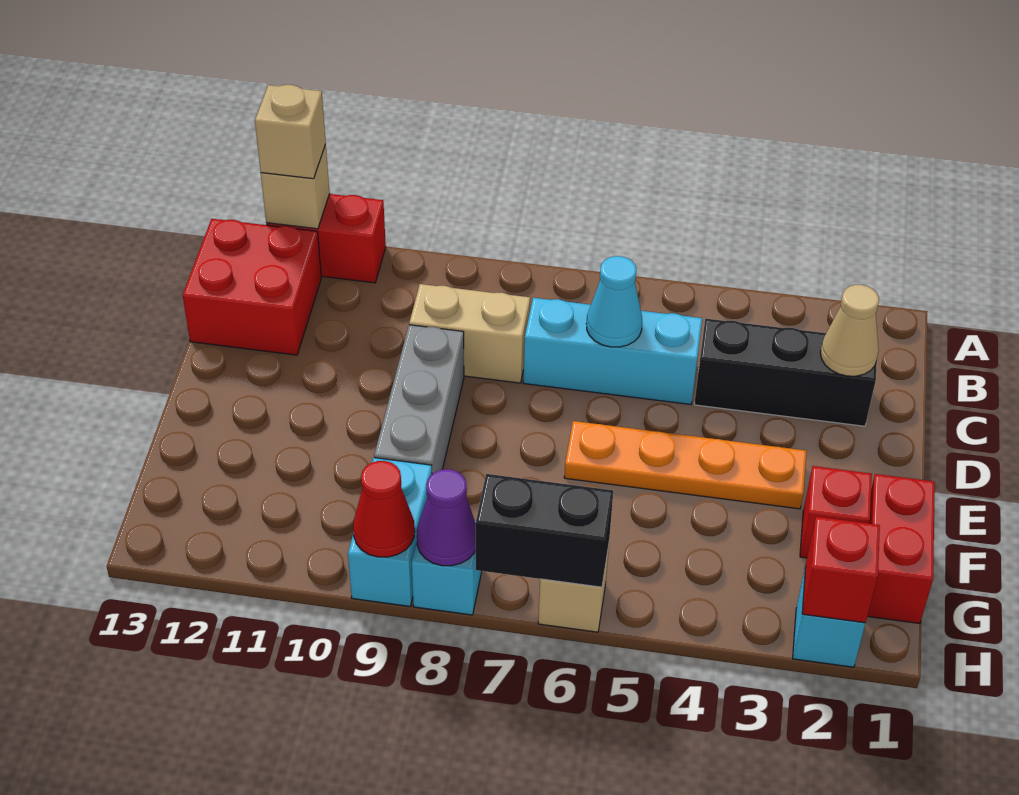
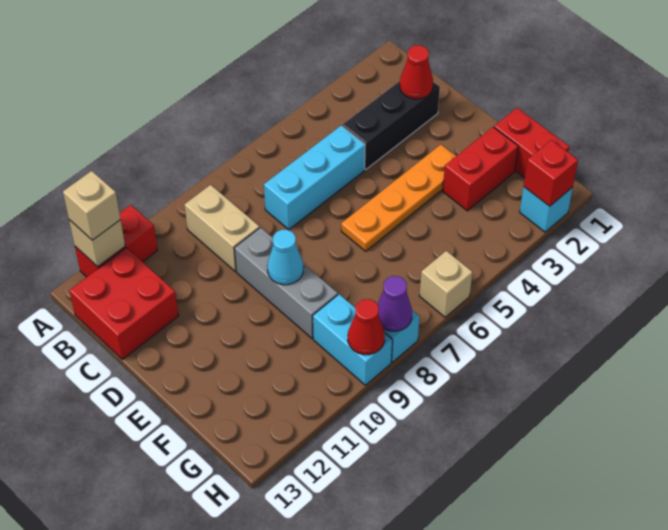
tan 1x1 cone [820,285,879,376] -> red 1x1 cone [400,45,433,99]
cyan 1x1 cone [586,256,642,347] -> cyan 1x1 cone moved to [267,230,304,285]
tan 1x2 brick [409,284,530,383] -> tan 1x2 brick turned to [184,185,259,271]
red 1x1 brick [800,466,872,558] -> red 1x2 brick [443,127,518,211]
black 1x2 brick [476,474,613,587] -> none

